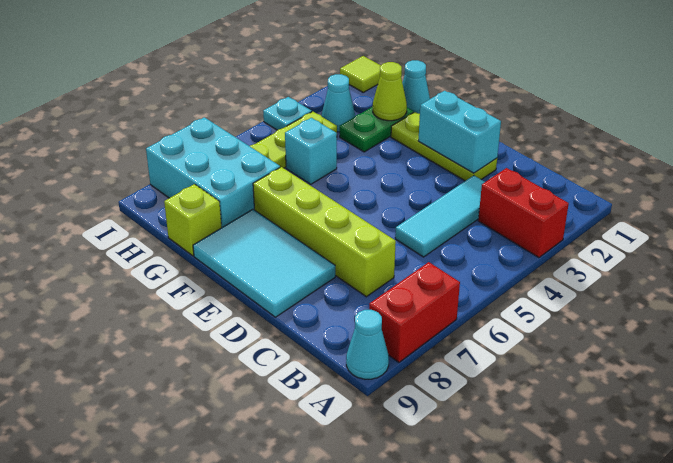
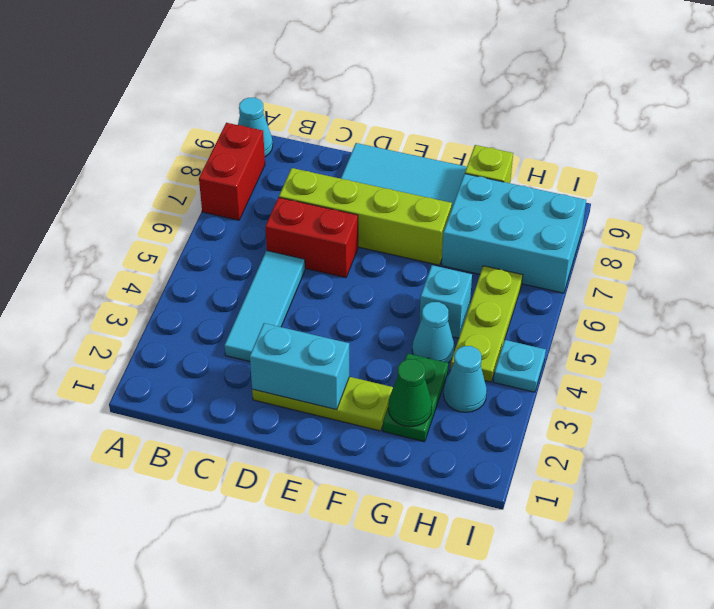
red 1x2 brick [478,168,569,258] -> red 1x2 brick moved to [265,197,358,278]
cyan 1x1 cone [402,60,430,114] -> cyan 1x1 cone moved to [412,302,455,363]
lime 1x1 cone [373,62,407,121] -> green 1x1 cone [388,359,432,427]
lime 1x1 tile [340,56,381,92] -> none

